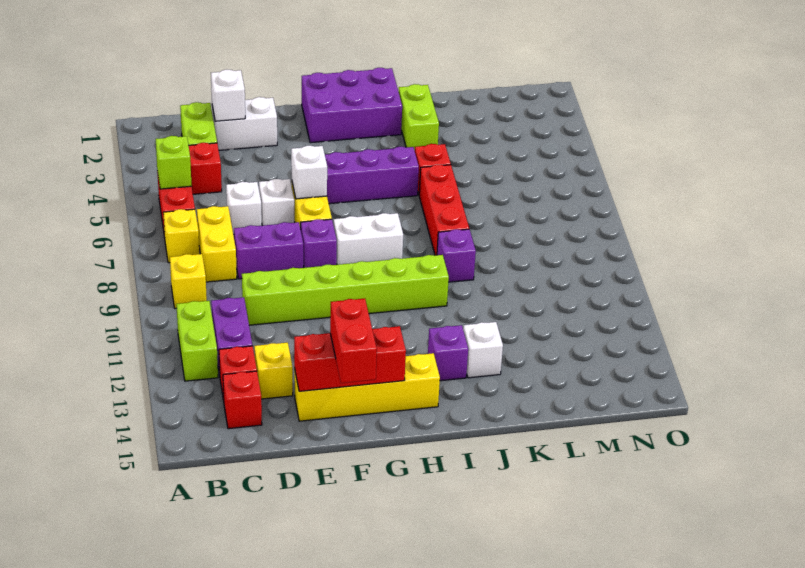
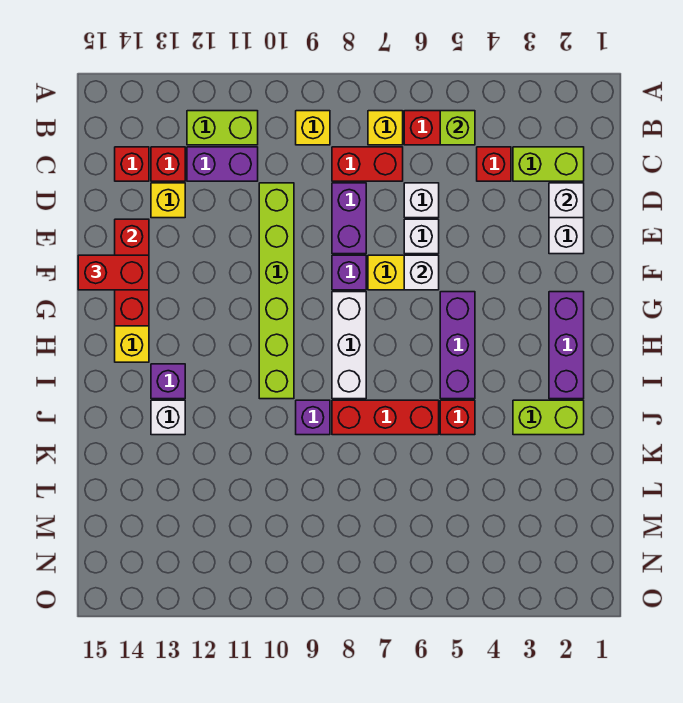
yellow 1x2 brick [197,206,237,282] -> red 1x2 brick [332,147,403,181]
purple 2x3 brick [302,68,402,143] -> purple 1x3 brick [549,292,584,399]
white 1x2 brick [334,213,403,265] -> white 1x3 brick [332,292,366,399]

